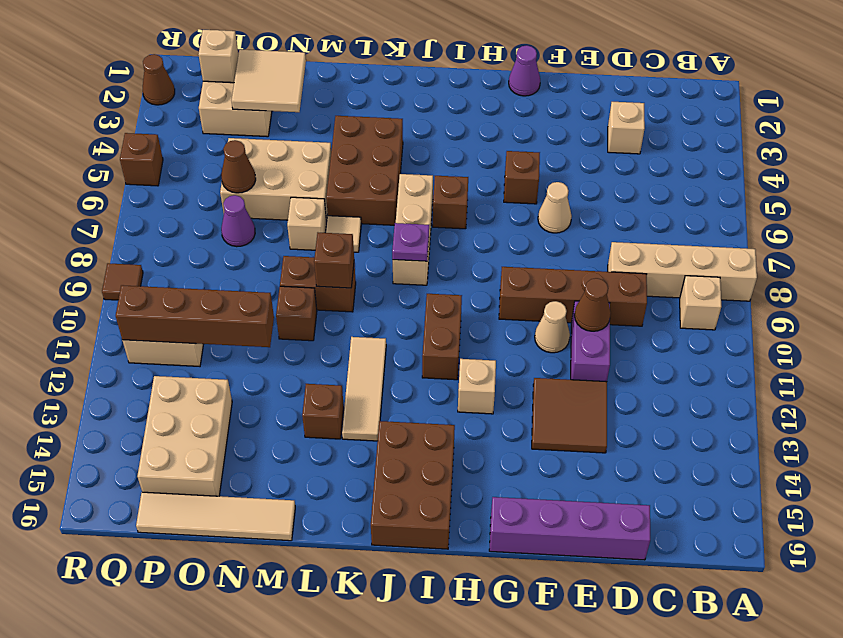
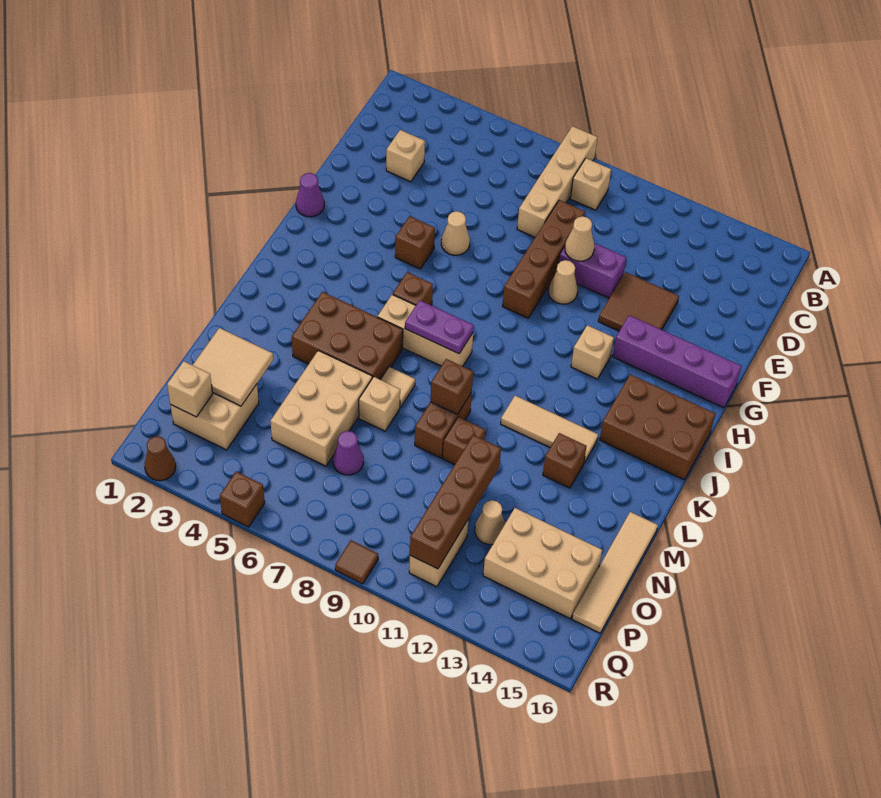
purple 1x4 brick [489,497,650,560] -> purple 1x4 brick turned to [613,315,741,408]
brown 1x1 cone [574,278,611,331] -> tan 1x1 cone [565,216,594,261]
brown 1x2 brick [422,294,462,380] -> none
purple 1x1 plate [392,223,429,261] -> purple 1x2 plate [405,300,474,354]
brown 1x1 cone [221,140,256,193] -> none
none -> tan 1x1 cone [475,500,505,544]

